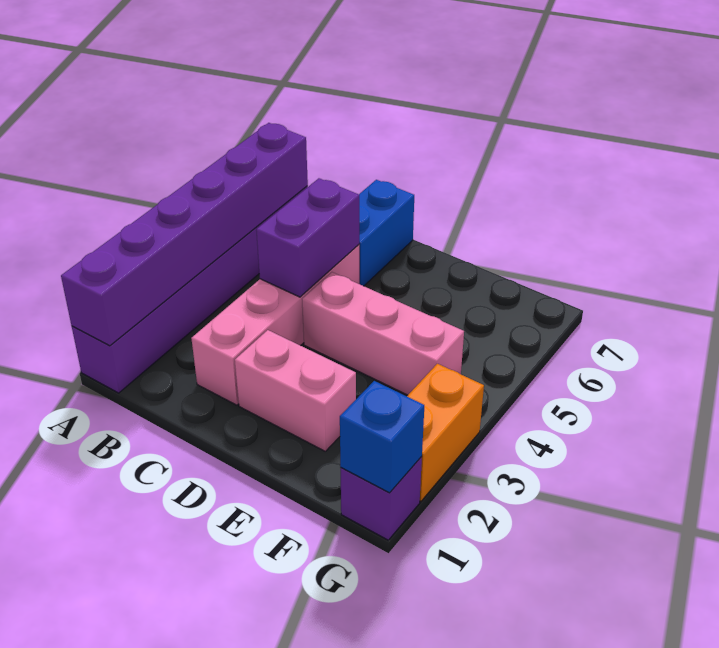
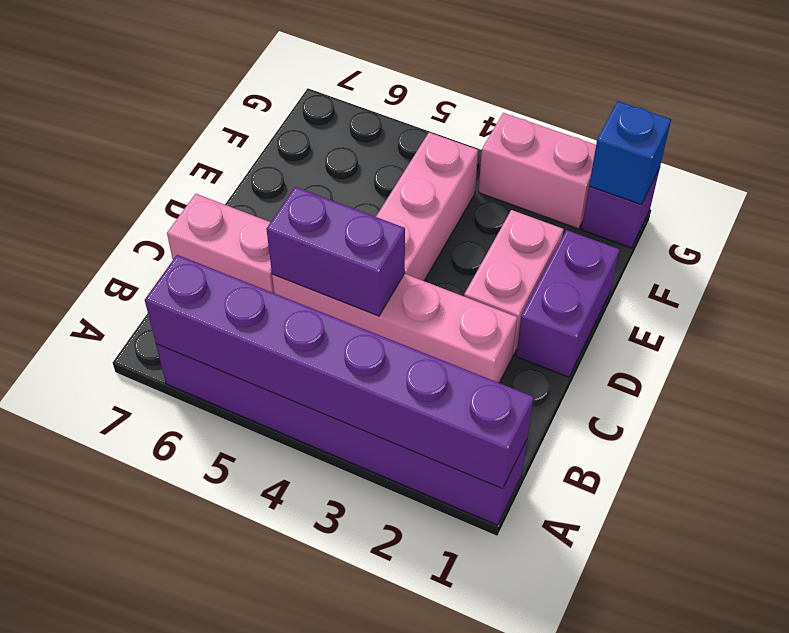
blue 1x2 brick [359,180,414,286] -> pink 1x2 brick [167,194,274,293]
none -> purple 1x2 brick [516,230,620,377]
orange 1x2 brick [407,364,484,501] -> pink 1x2 brick [479,113,596,229]

